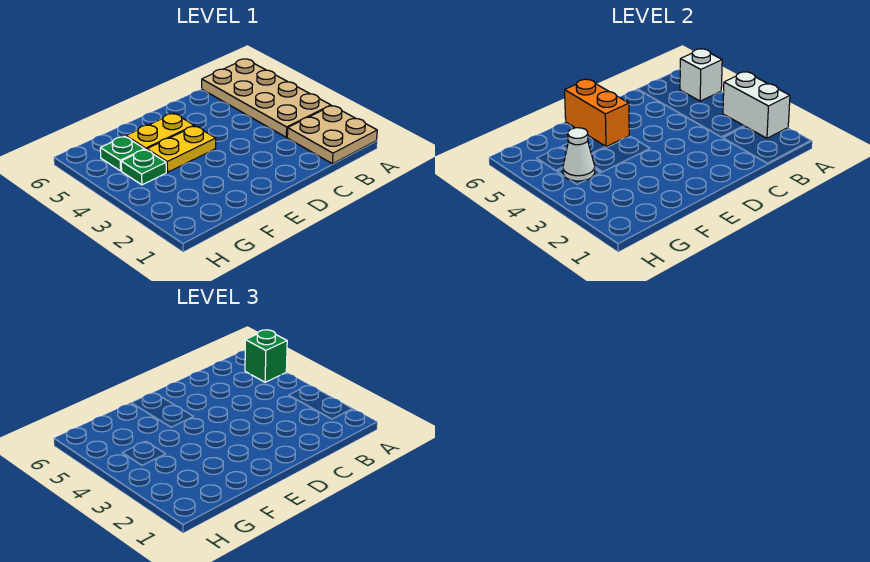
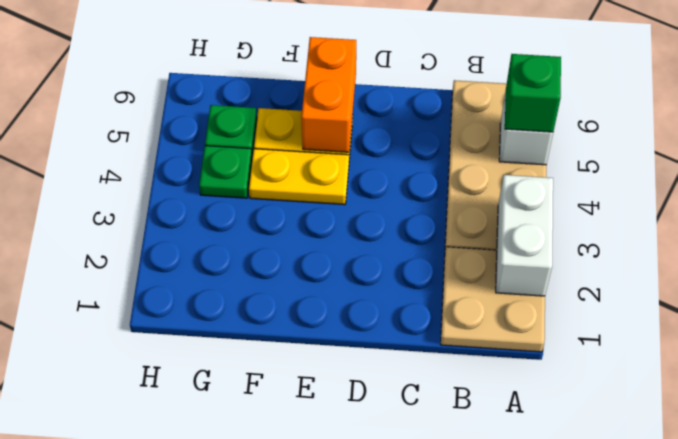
white 1x1 cone [563,128,595,181] -> none

